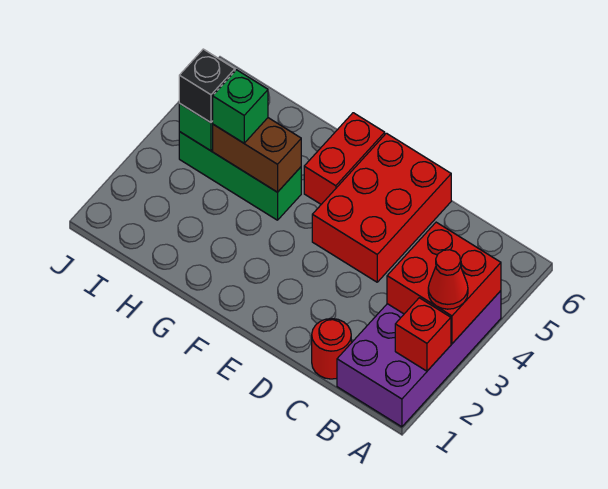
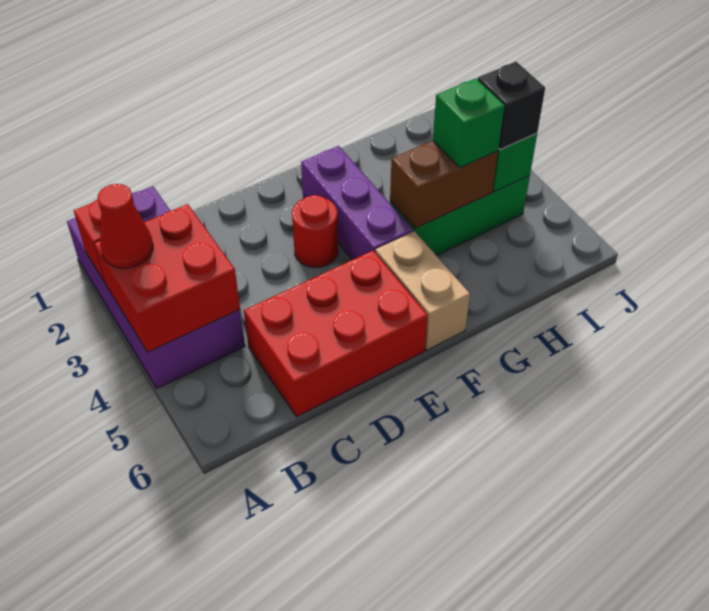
red 1x1 round brick [312,319,351,379] -> red 1x1 round brick moved to [292,195,338,267]
red 2x3 brick [312,133,451,282] -> red 2x3 brick turned to [244,251,428,416]
none -> purple 1x3 brick [301,146,413,260]
red 1x2 brick [304,113,385,204] -> tan 1x2 brick [375,231,470,350]

